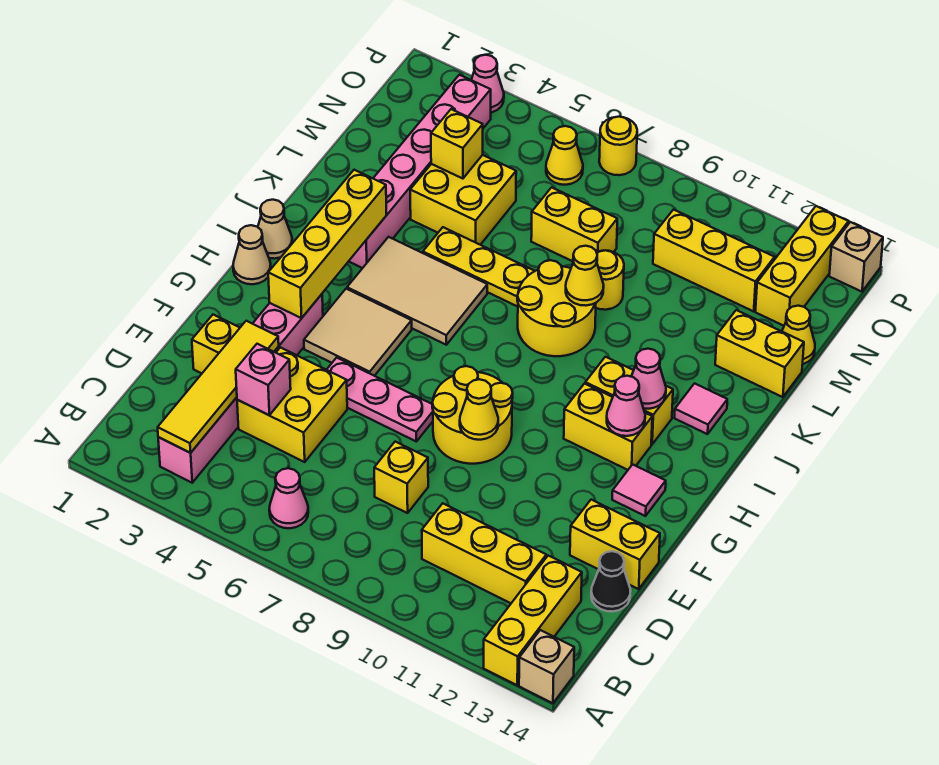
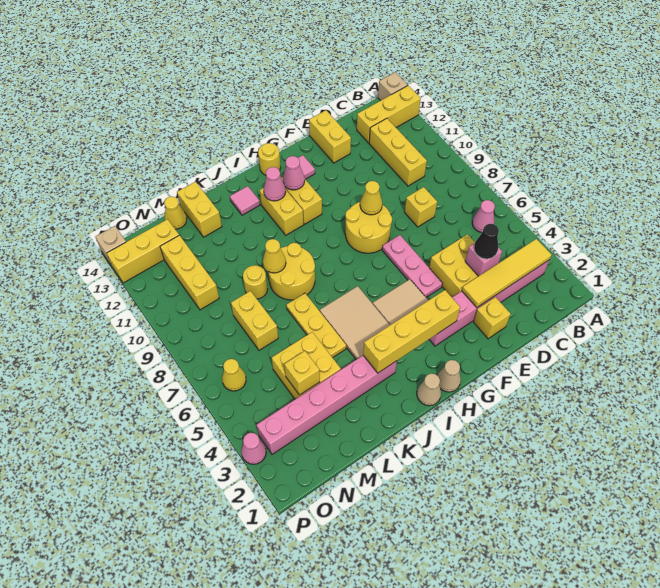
black 1x1 cone [591,551,631,612] -> black 1x1 cone moved to [474,224,499,259]
yellow 1x1 round brick [599,117,637,175] -> yellow 1x1 round brick moved to [258,143,281,175]

